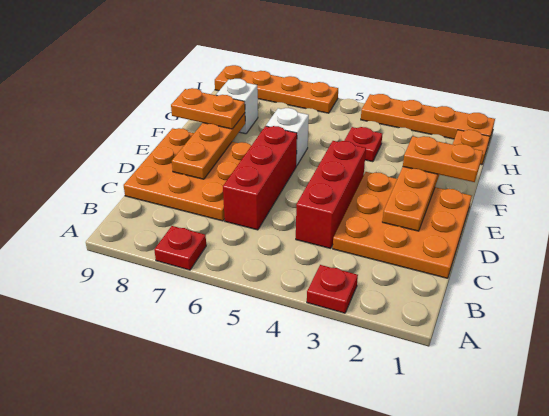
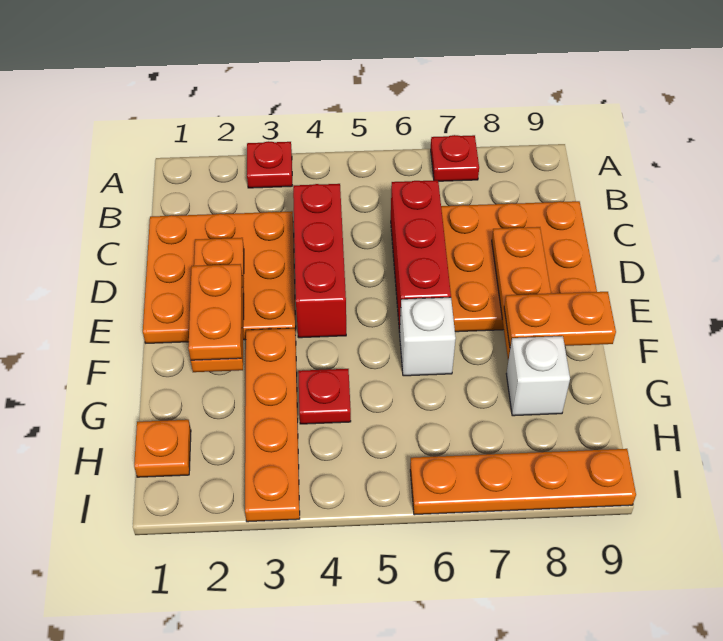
orange 1x2 plate [403,136,483,182] -> orange 1x2 plate turned to [188,264,242,360]
orange 1x4 plate [361,94,495,141] -> orange 1x4 plate turned to [245,328,300,522]

